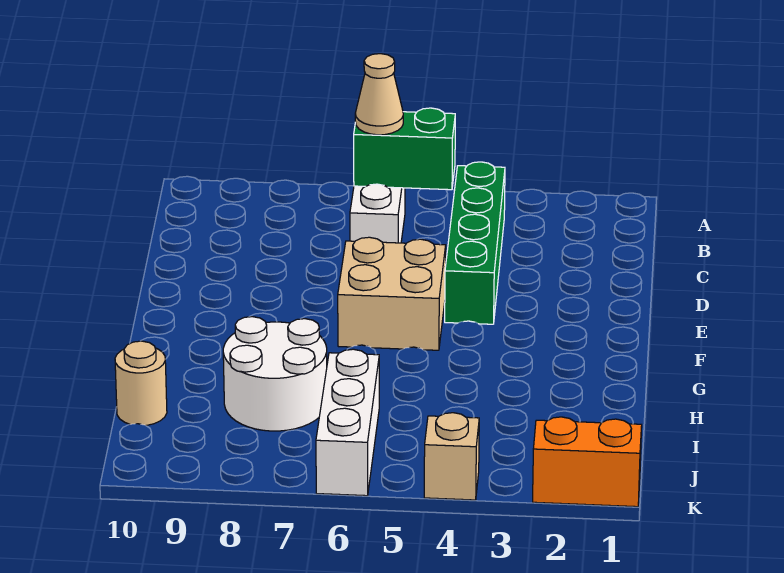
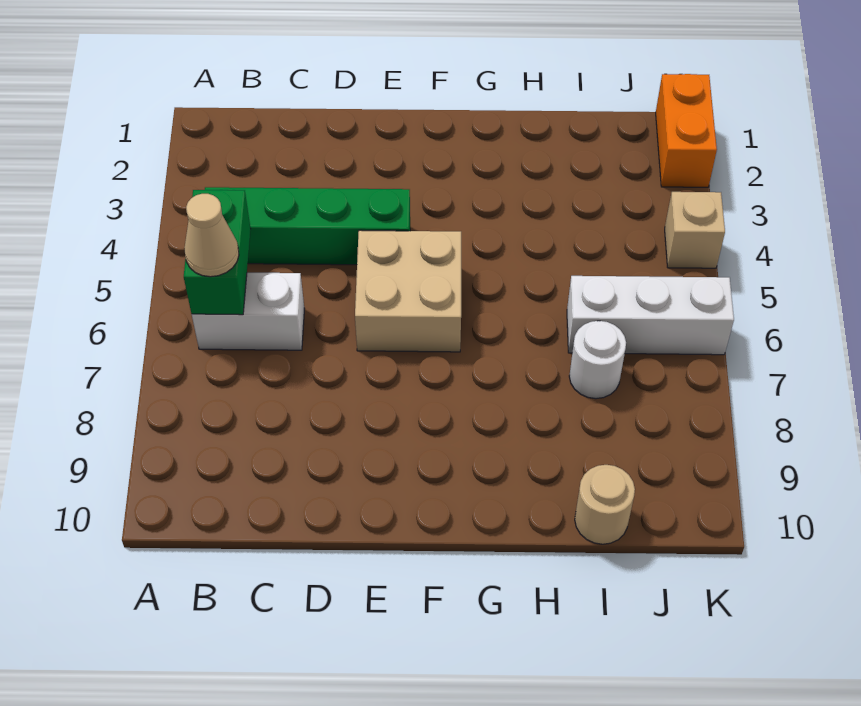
white 2x2 round brick [223,317,327,431] -> white 1x1 round brick [569,321,626,399]

